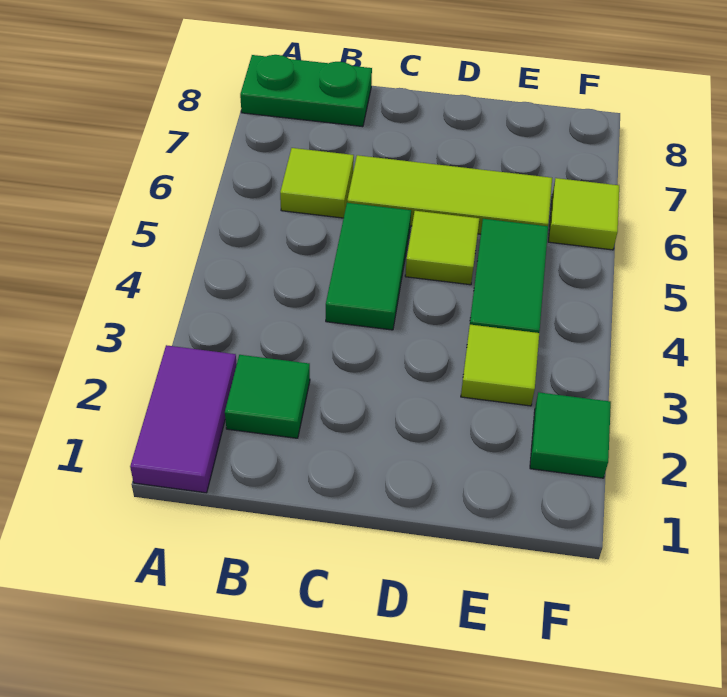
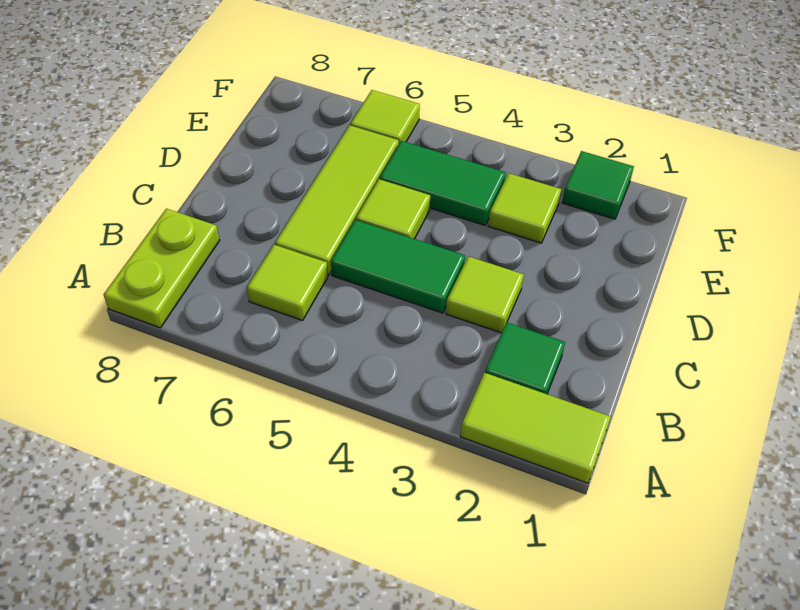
purple 1x2 tile [130,345,237,493] -> lime 1x2 tile [460,373,611,483]
green 1x2 plate [240,55,372,127] -> lime 1x2 plate [104,209,220,328]
none -> lime 1x1 tile [446,256,524,333]

